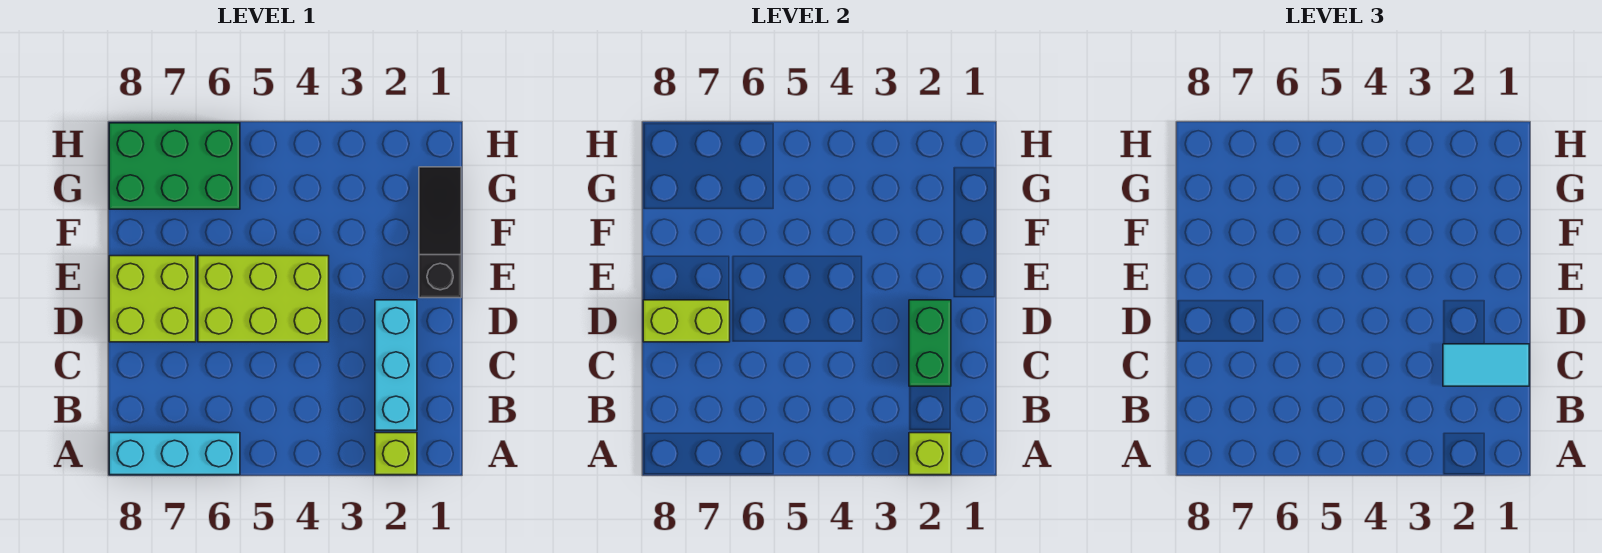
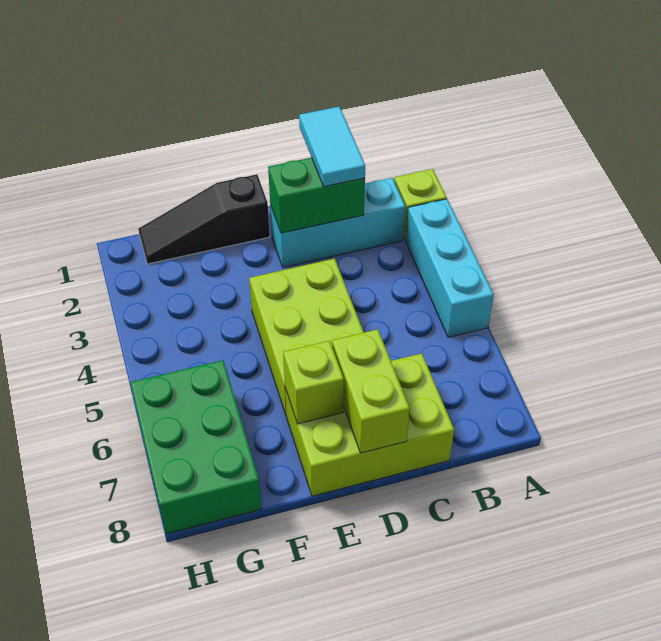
lime 1x1 brick [909,433,951,475] -> lime 1x1 brick moved to [283,341,344,424]
cyan 1x3 brick [109,433,240,475] -> cyan 1x3 brick moved to [406,199,494,337]
lime 2x2 brick [109,256,196,342] -> lime 2x3 brick [285,353,454,496]

